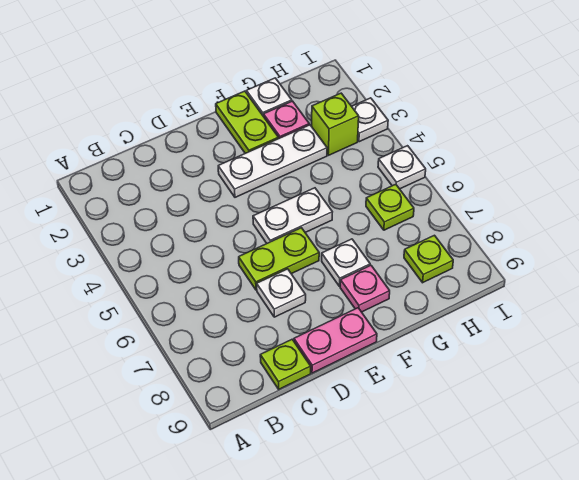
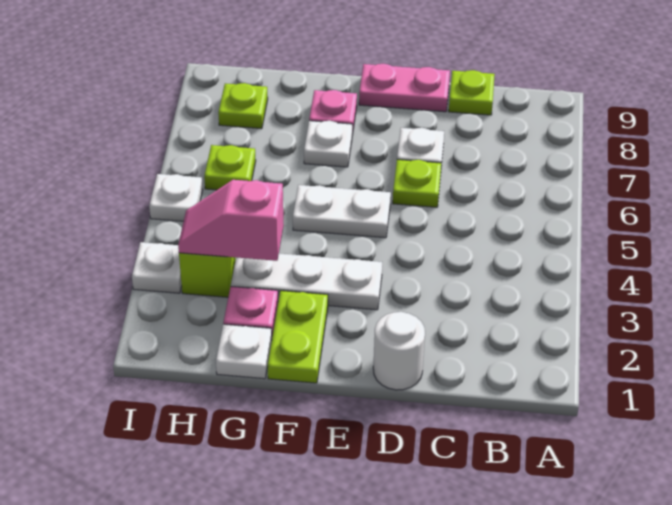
none -> white 1x1 round brick [373,312,425,390]
lime 1x2 plate [239,228,319,290] -> lime 1x1 plate [393,160,441,207]
none -> pink 1x2 slope [178,180,284,261]

